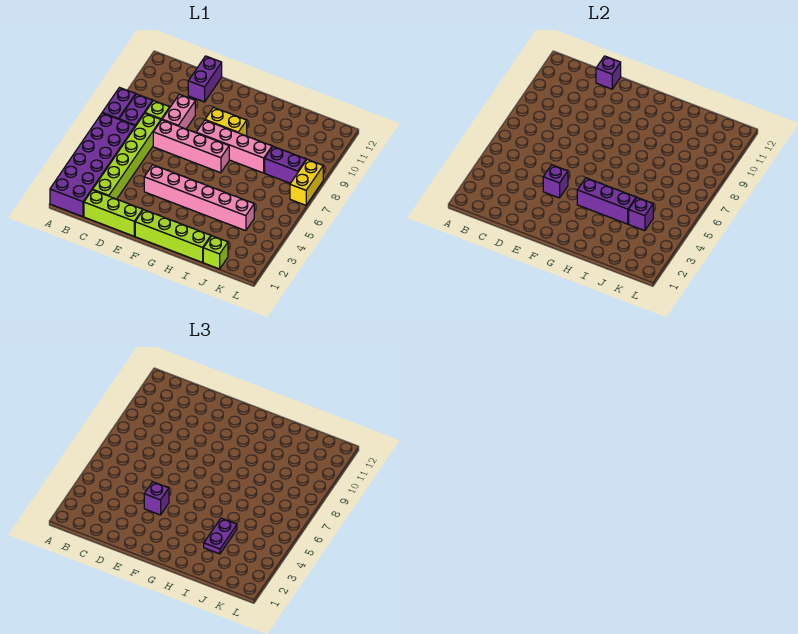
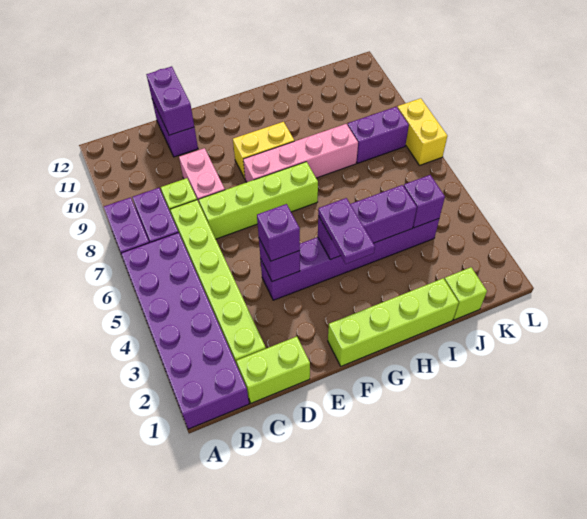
lime 1x3 brick [84,190,143,236] -> lime 1x2 brick [237,337,310,403]
pink 1x4 brick [153,120,229,173] -> lime 1x4 brick [199,162,318,239]
purple 1x1 brick [596,56,621,89] -> purple 1x2 brick [146,66,194,135]
pink 1x6 brick [144,165,254,231] -> purple 1x6 brick [261,219,439,300]
purple 1x2 plate [204,518,237,554] -> purple 1x2 plate moved to [318,198,375,264]

